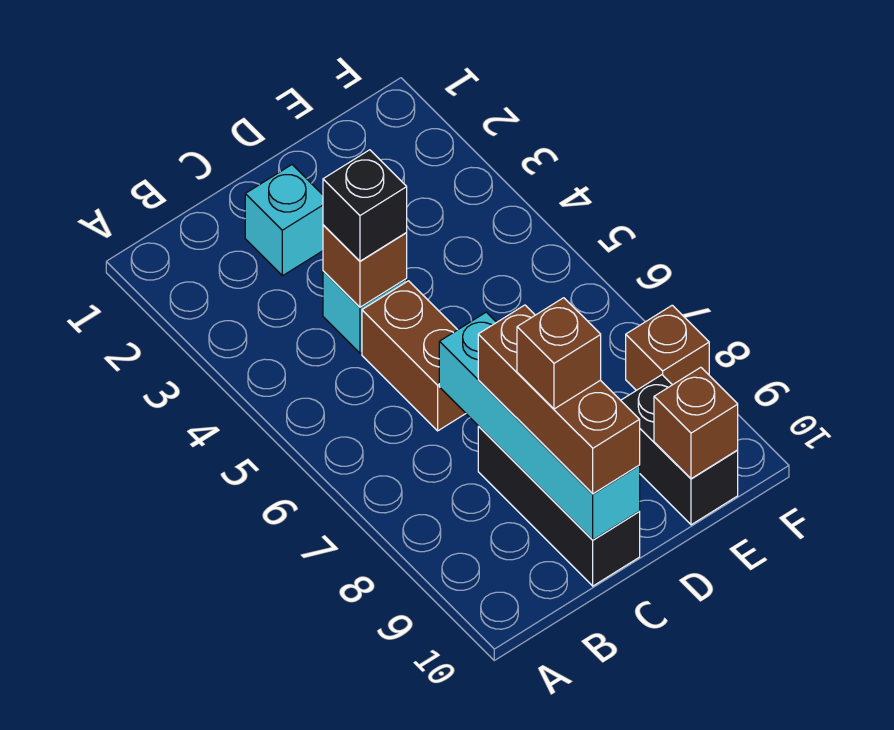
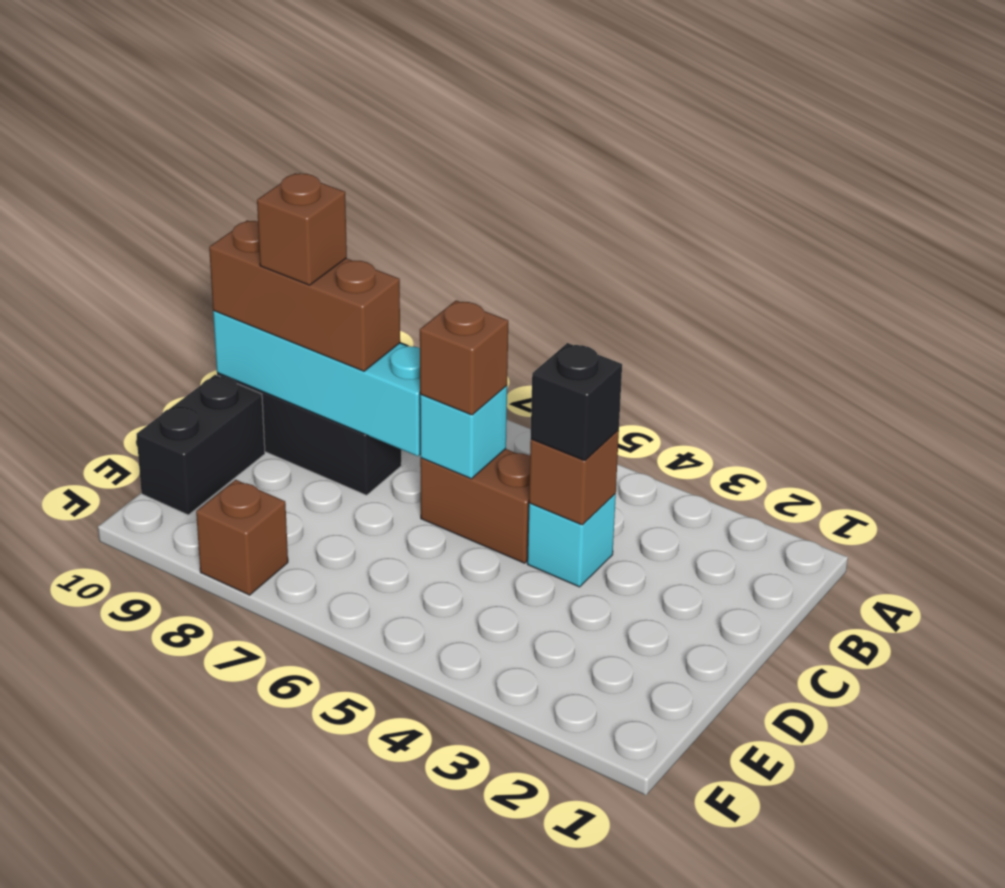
cyan 1x1 brick [245,165,323,276] -> cyan 1x1 brick moved to [420,386,507,479]
black 1x2 brick [621,375,738,525] -> black 1x2 brick turned to [137,375,265,515]
brown 1x1 brick [654,367,738,479] -> brown 1x1 brick moved to [420,300,508,415]

